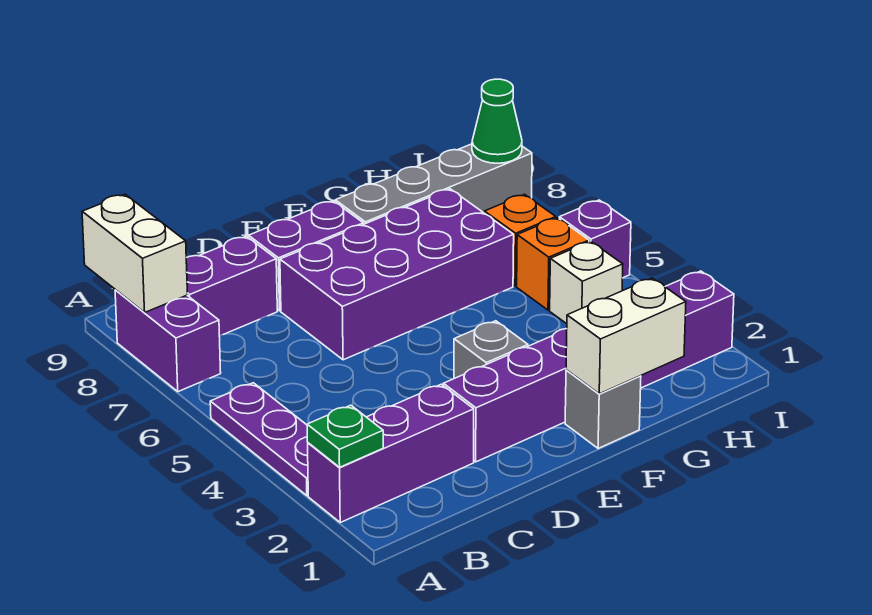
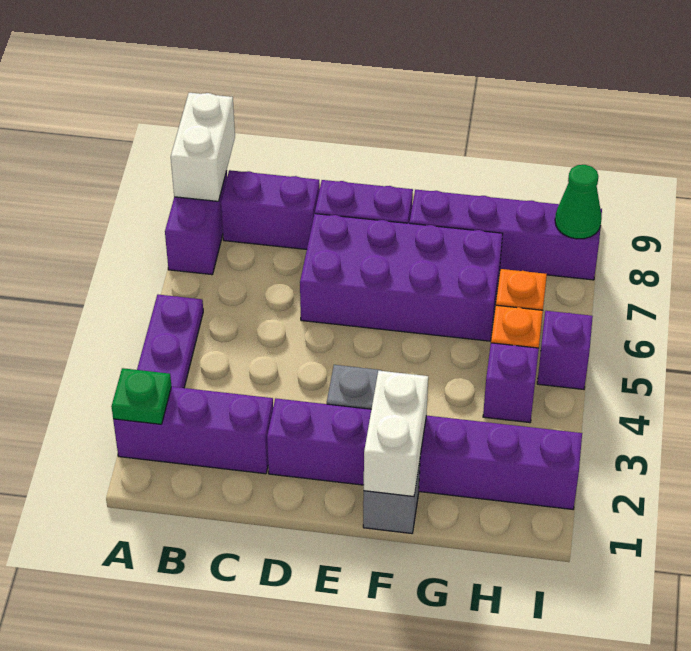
white 1x2 brick [566,278,686,394] -> white 1x2 brick turned to [364,371,428,497]
grey 1x4 brick [335,144,532,224] -> purple 1x4 brick [410,190,602,280]
white 1x1 brick [550,241,623,324] -> purple 1x1 brick [483,343,539,423]

